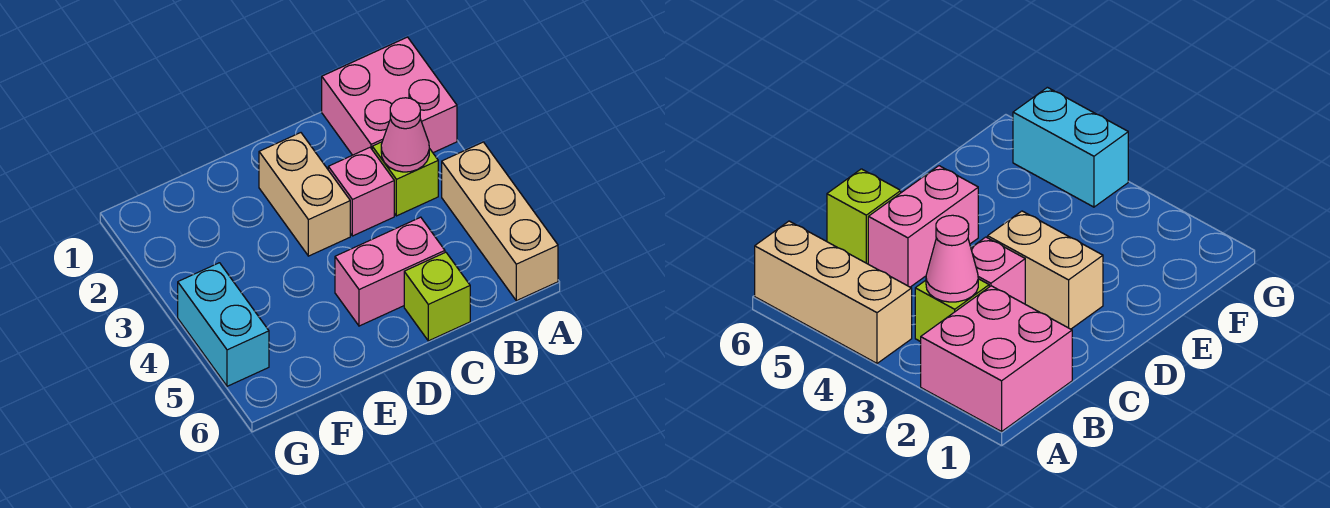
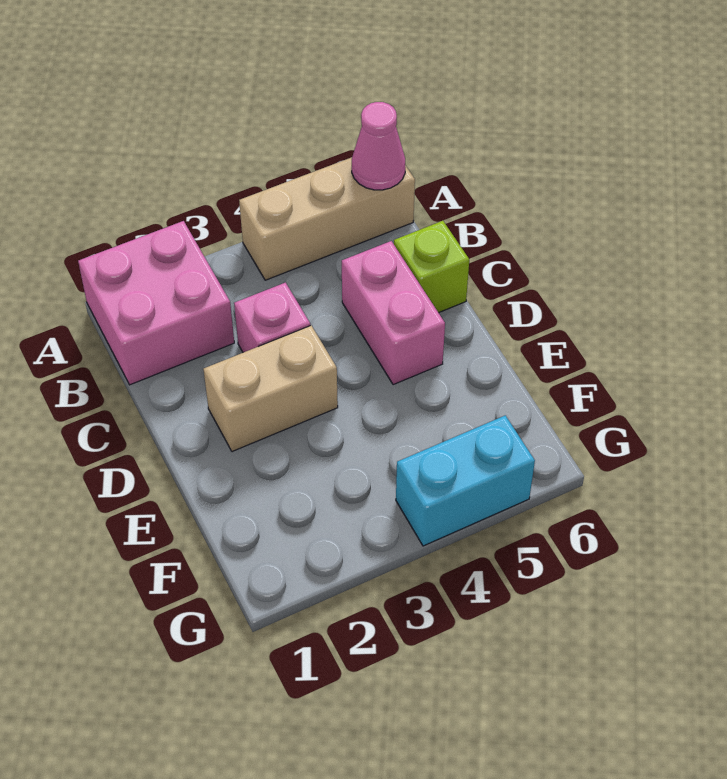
lime 1x1 brick [372,142,438,216] -> none
pink 1x1 cone [381,98,429,172] -> pink 1x1 cone moved to [352,102,405,190]

